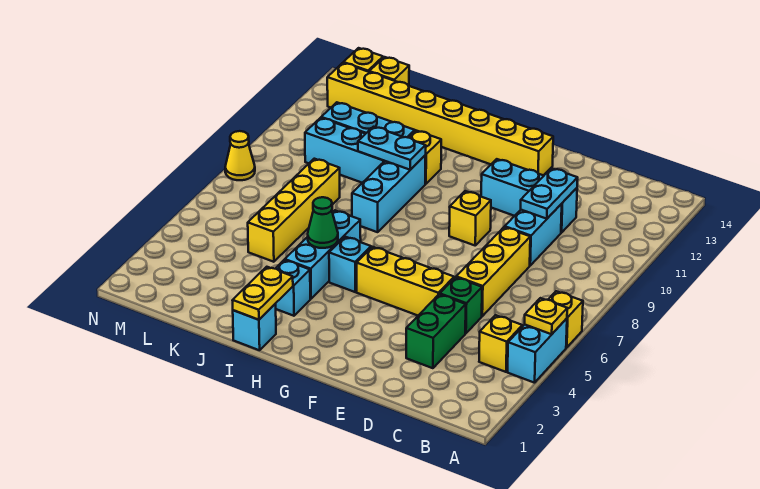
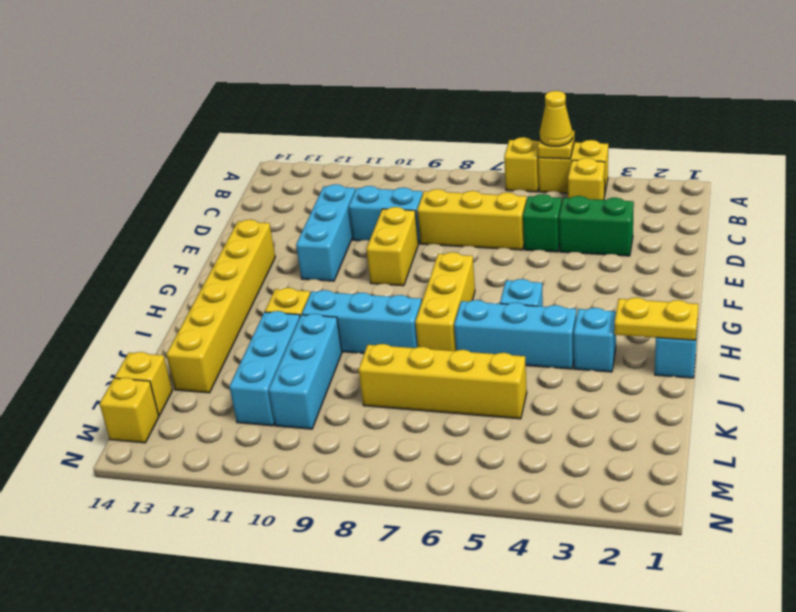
cyan 1x2 brick [508,318,567,383] -> yellow 1x2 brick [538,140,608,193]
cyan 1x2 plate [521,168,578,219] -> none
yellow 1x3 brick [357,247,454,315] -> yellow 1x3 brick moved to [415,252,475,351]
yellow 1x1 brick [449,191,491,245] -> yellow 1x2 brick [366,207,418,286]
yellow 1x8 brick [327,63,553,175] -> yellow 1x6 brick [166,220,275,393]
green 1x1 cone [308,197,338,248] -> none
cyan 1x2 plate [358,127,426,170] -> none
yellow 1x1 cone [225,131,255,180] -> yellow 1x1 cone moved to [540,91,572,146]

